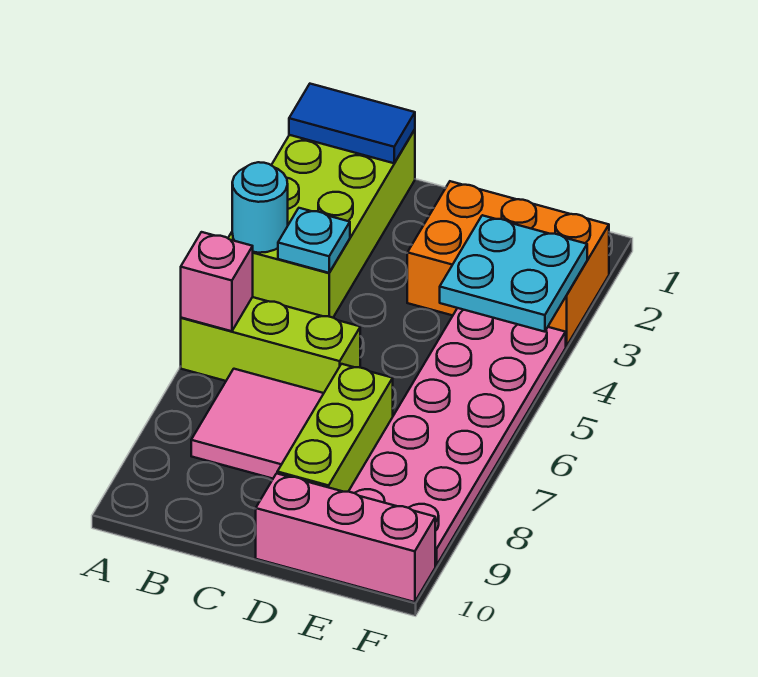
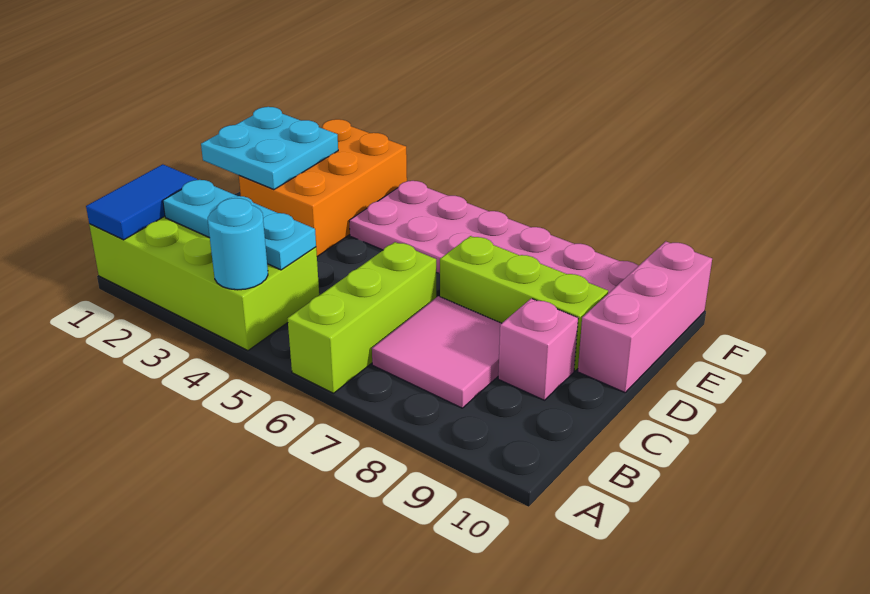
pink 1x1 brick [181,232,253,331] -> pink 1x1 brick moved to [498,298,578,400]
cyan 1x1 plate [278,208,350,273] -> cyan 1x3 plate [163,180,316,270]
cyan 2x2 plate [440,215,587,332] -> cyan 2x2 plate moved to [201,107,338,190]

